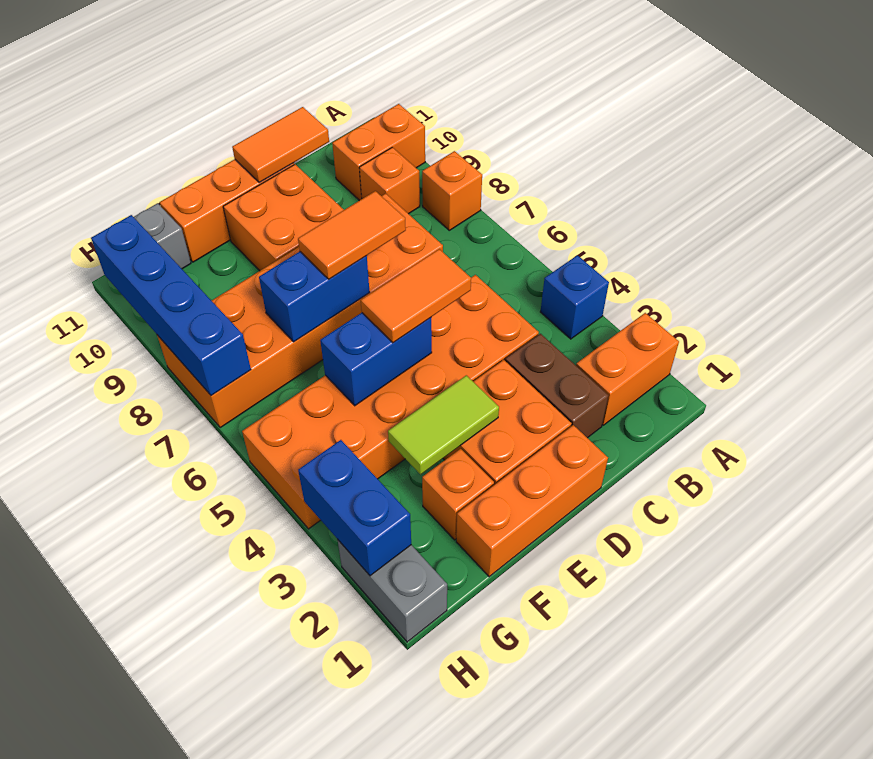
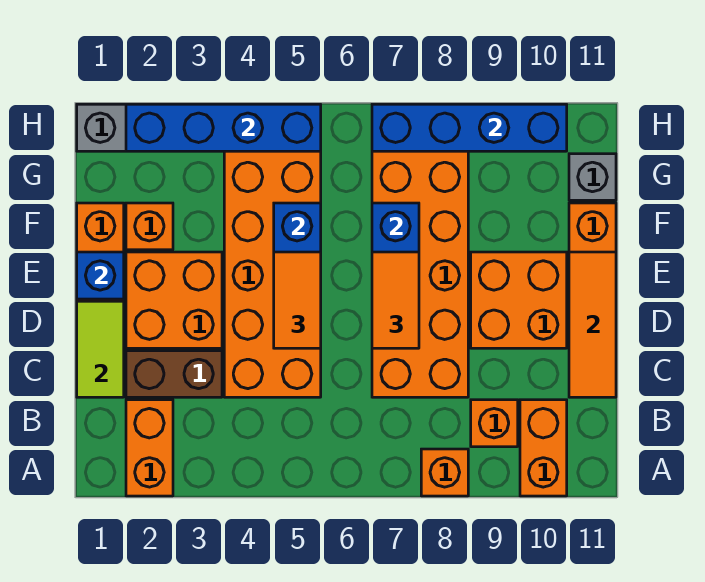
blue 1x1 brick [540,255,609,339] -> blue 1x1 brick moved to [77,252,124,299]
orange 1x2 tile [232,107,329,183] -> orange 1x3 tile [569,252,616,397]
lime 1x2 tile [388,375,499,474] -> lime 1x2 tile moved to [77,301,124,397]
blue 1x2 brick [298,440,411,576] -> blue 1x4 brick [126,104,321,151]

